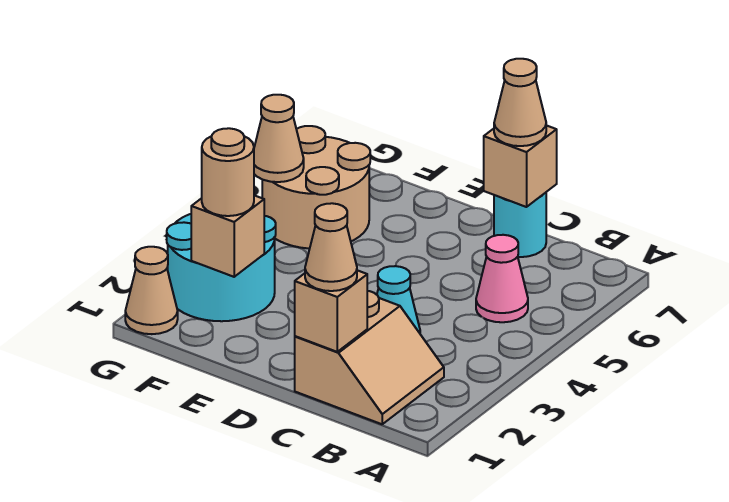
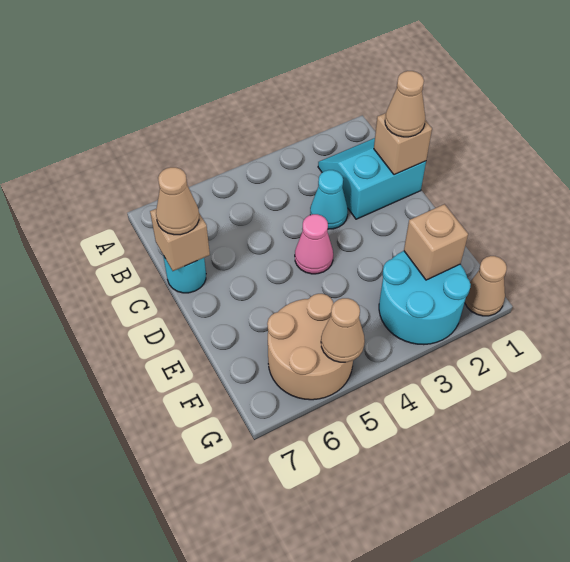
tan 2x2 slope [295,291,444,424] -> cyan 2x2 slope [318,138,426,219]
pink 1x1 cone [476,235,528,322] -> pink 1x1 cone moved to [295,214,333,274]
tan 1x1 round brick [202,128,254,216] -> none

